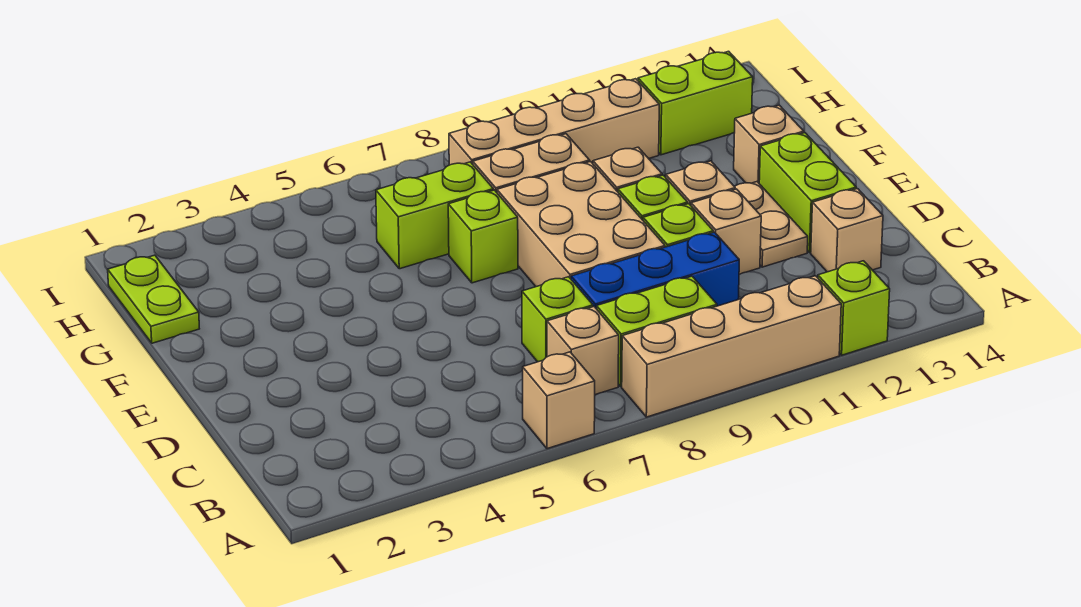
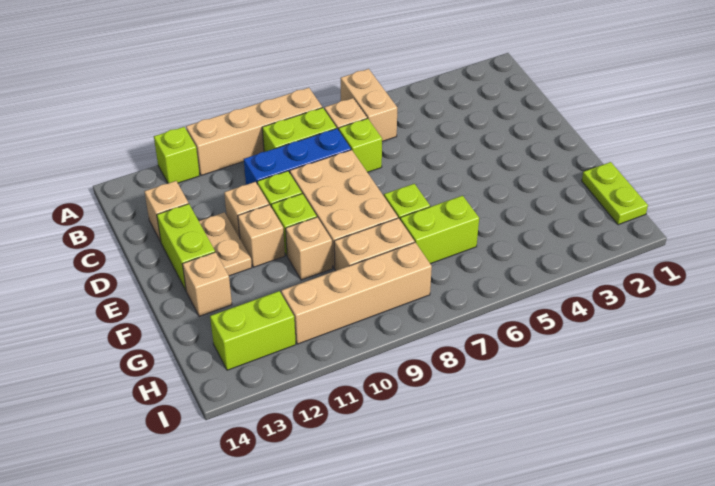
tan 1x1 brick [523,352,595,449] -> tan 1x2 brick [341,69,397,141]

